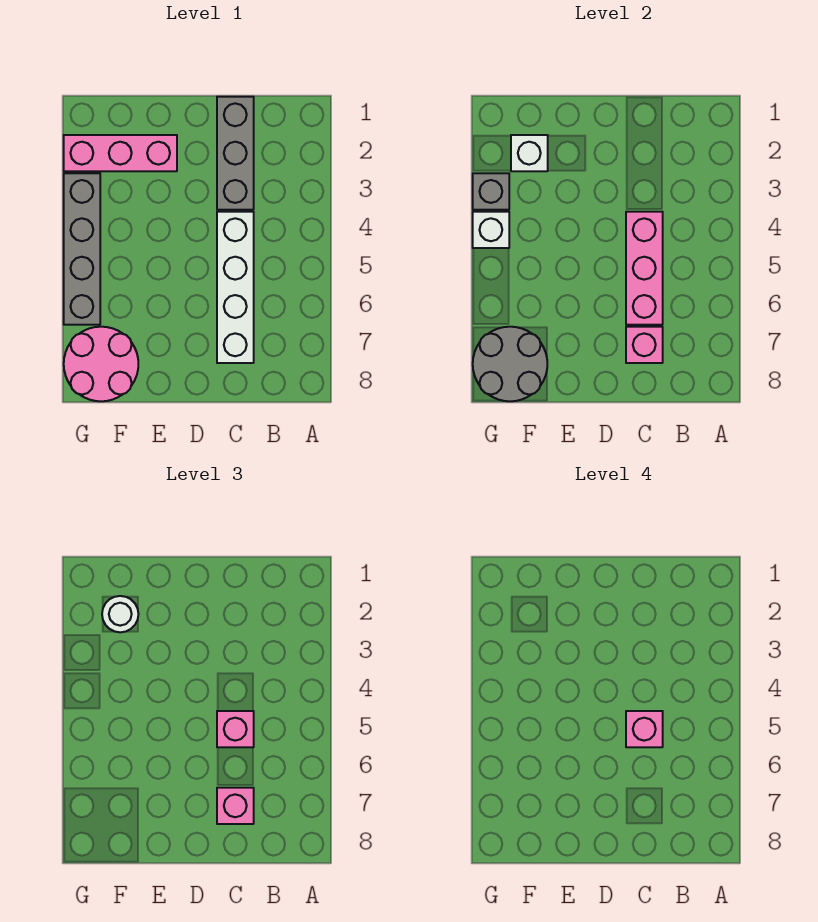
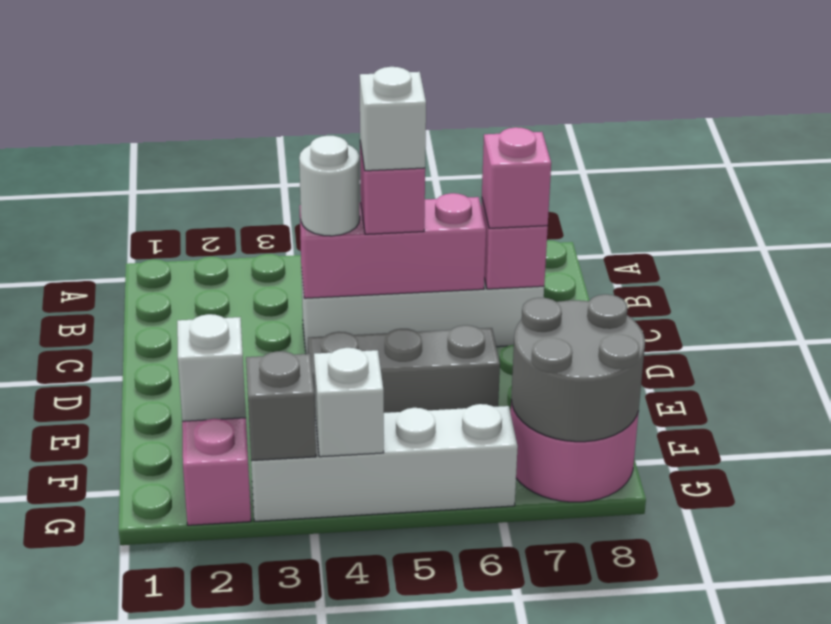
grey 1x3 brick [217,97,254,210] -> grey 1x3 brick moved to [308,325,500,413]
pink 1x1 brick [626,711,663,747] -> white 1x1 brick [360,67,426,171]
white 1x1 round brick [102,596,138,632] -> white 1x1 round brick moved to [299,136,360,236]
grey 1x4 brick [64,173,100,325] -> white 1x4 brick [250,404,518,521]

